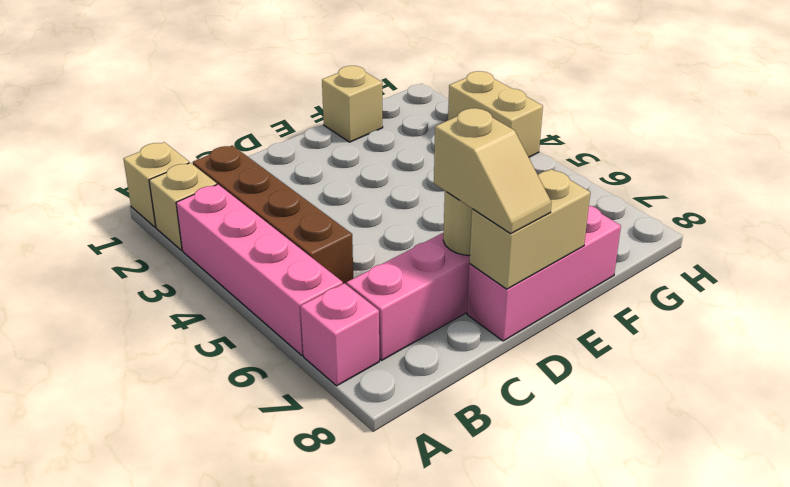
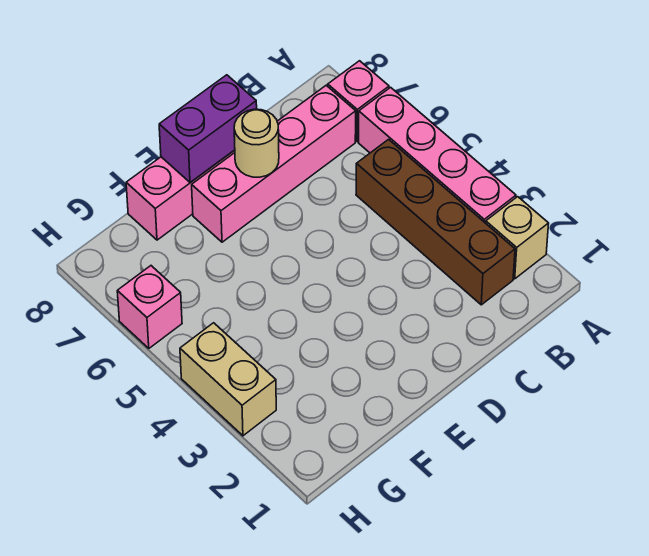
tan 1x1 brick [123,142,189,227] -> none
tan 1x2 slope [434,108,552,233] -> none
tan 1x2 brick [470,169,590,289] -> purple 1x2 brick [159,75,257,183]
tan 1x1 brick [322,66,383,142] -> none
none -> pink 1x1 brick [117,266,182,348]

